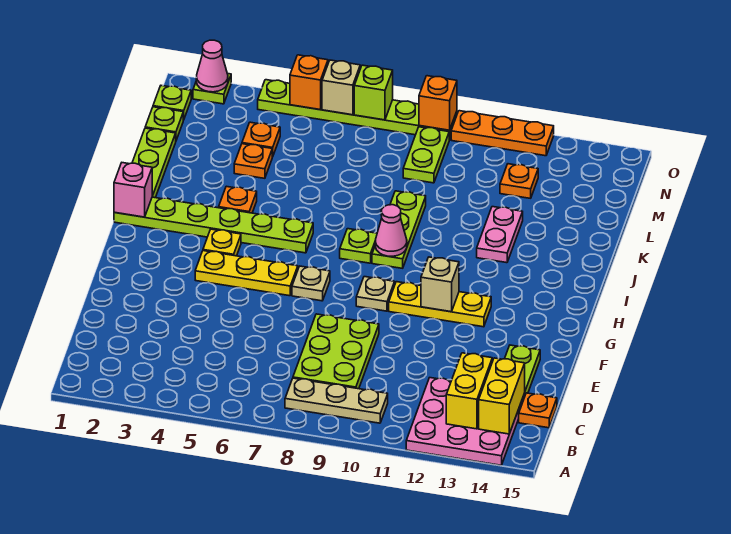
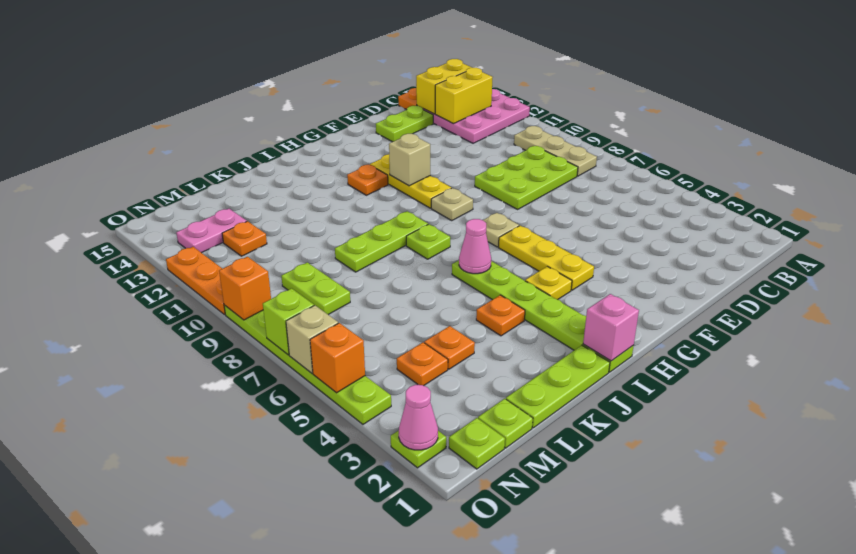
none -> orange 1x1 plate [347,165,388,195]
pink 1x1 cone [375,205,407,256] -> pink 1x1 cone moved to [459,219,491,274]
pink 1x2 plate [477,207,523,263] -> pink 1x2 plate moved to [176,209,247,253]
lime 1x2 plate [403,127,449,183] -> lime 1x2 plate turned to [281,262,350,315]

